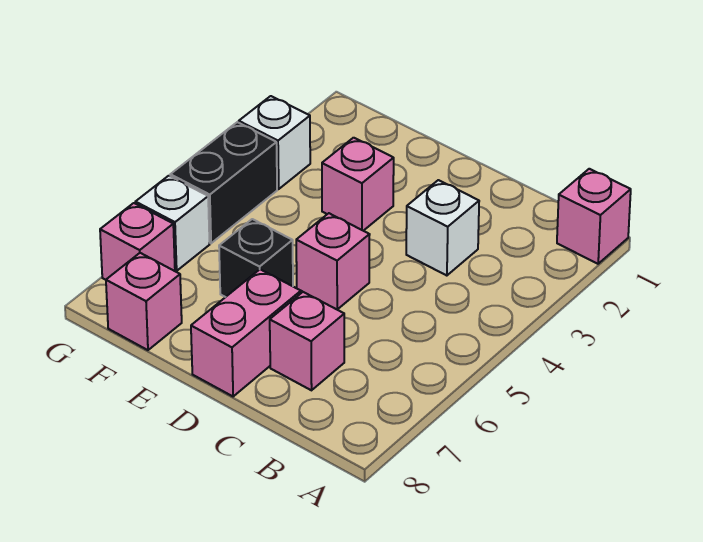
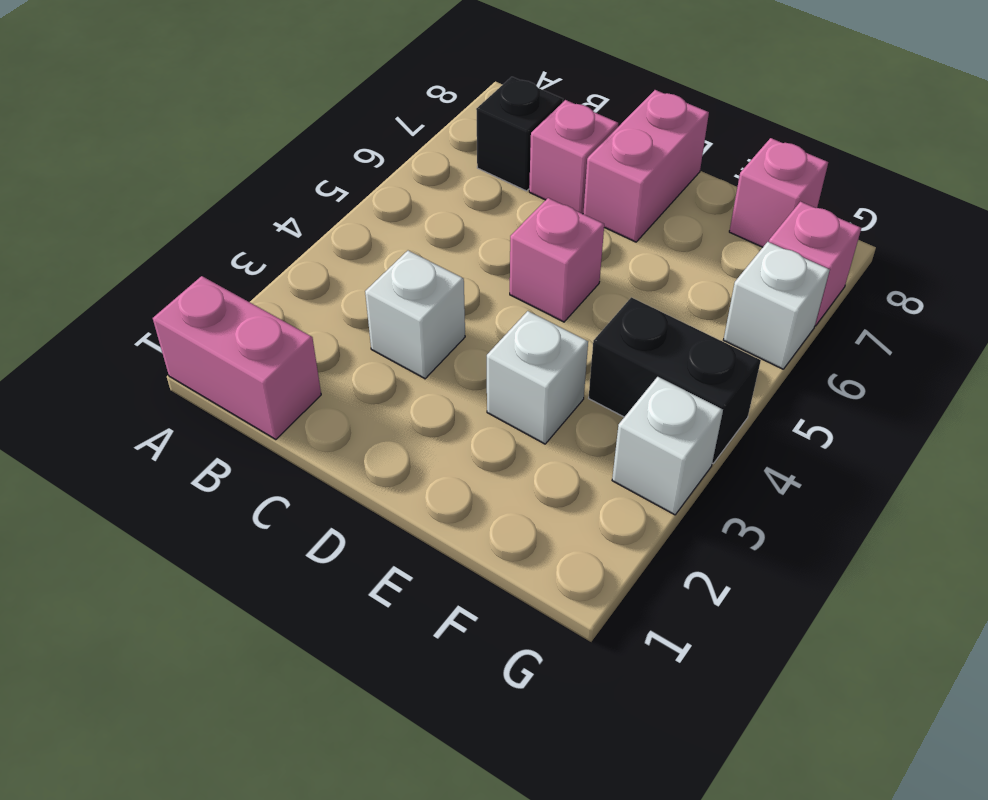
pink 1x1 brick [557,169,631,264] -> pink 1x2 brick [153,276,321,440]
pink 1x1 brick [322,138,394,231] -> white 1x1 brick [487,311,588,444]
black 1x1 brick [219,219,293,297] -> black 1x1 brick moved to [476,77,563,191]
black 1x2 brick [170,122,277,243] -> black 1x2 brick turned to [589,297,761,463]

